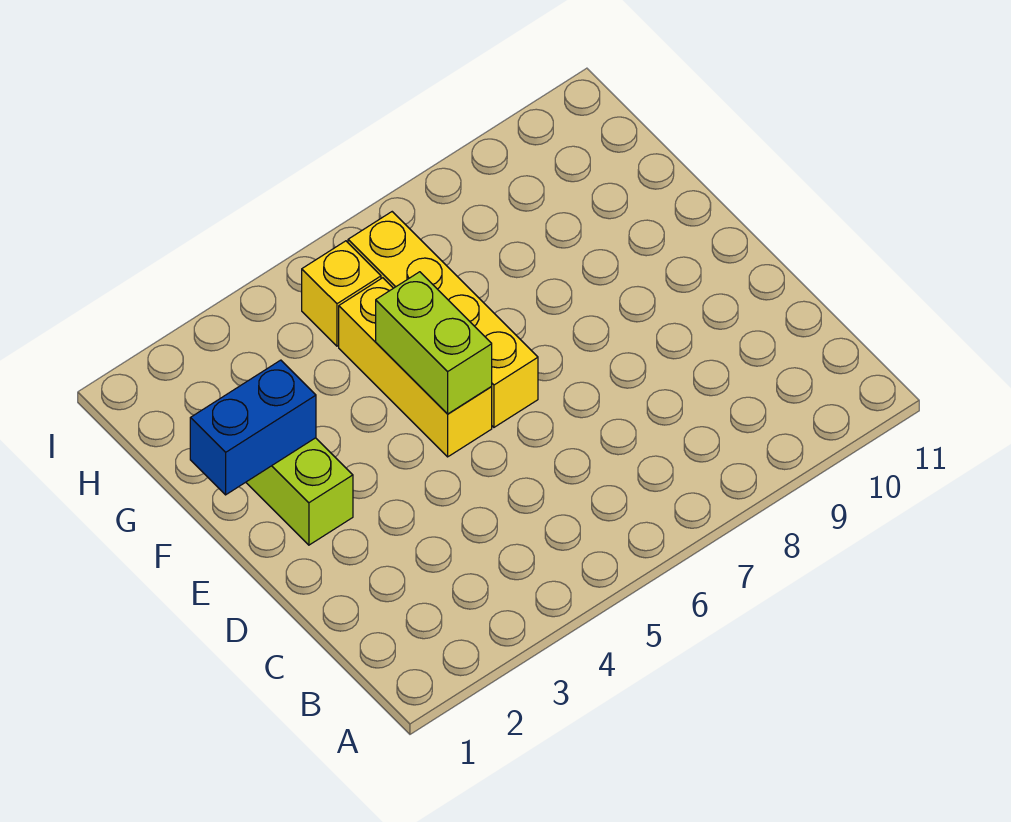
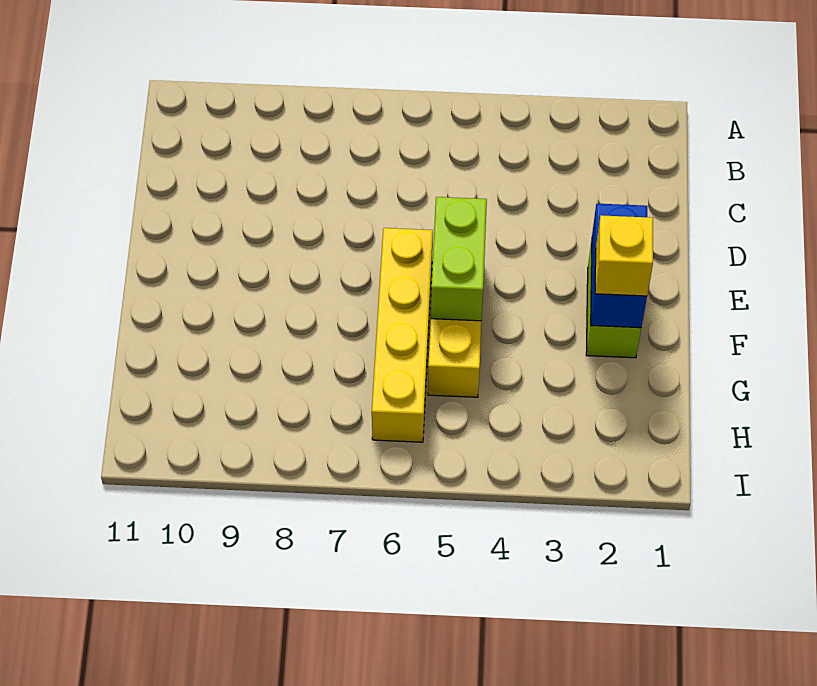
blue 1x2 brick [190,360,316,495] -> blue 1x2 brick turned to [591,204,647,328]
yellow 1x1 brick [302,241,381,346] -> yellow 1x1 brick moved to [595,215,653,296]

